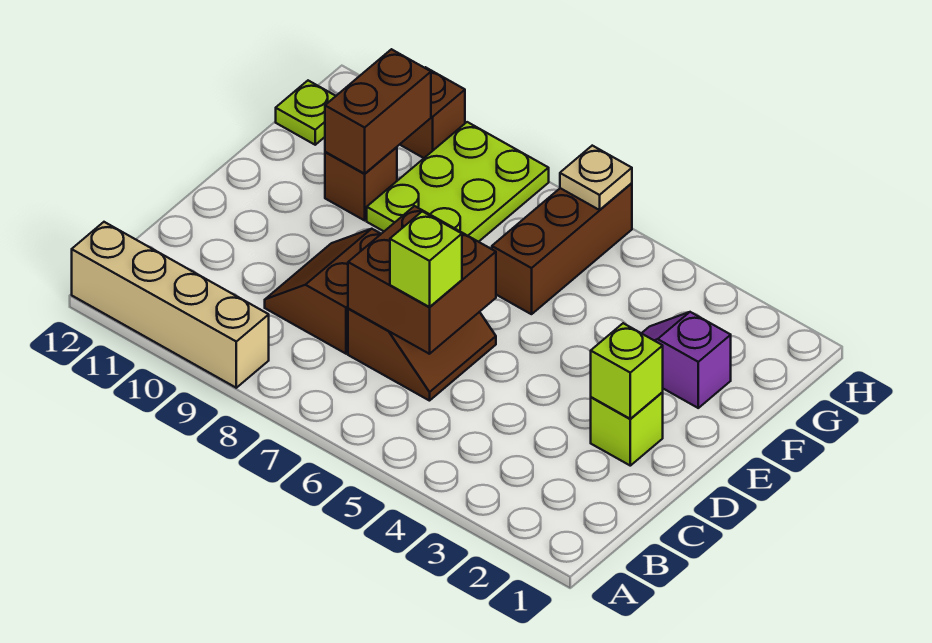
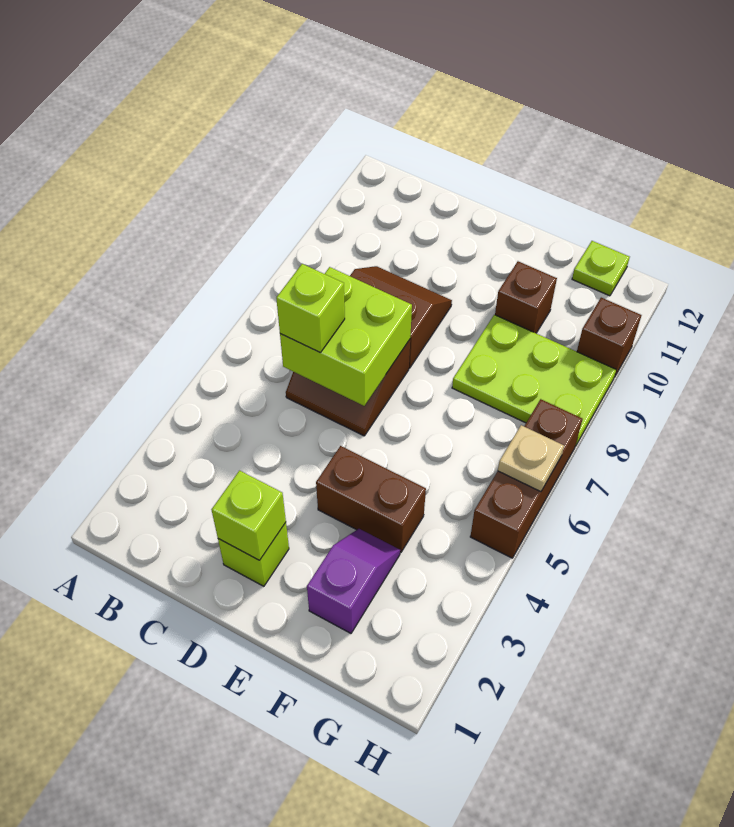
tan 1x4 brick [72,222,269,388] -> none
brown 2x2 brick [348,206,496,354] -> lime 2x2 brick [280,267,412,406]
brown 1x3 brick [492,183,632,314] -> brown 1x3 brick turned to [470,399,582,558]
brown 1x2 brick [325,49,431,174] -> brown 1x2 brick moved to [316,446,426,552]

